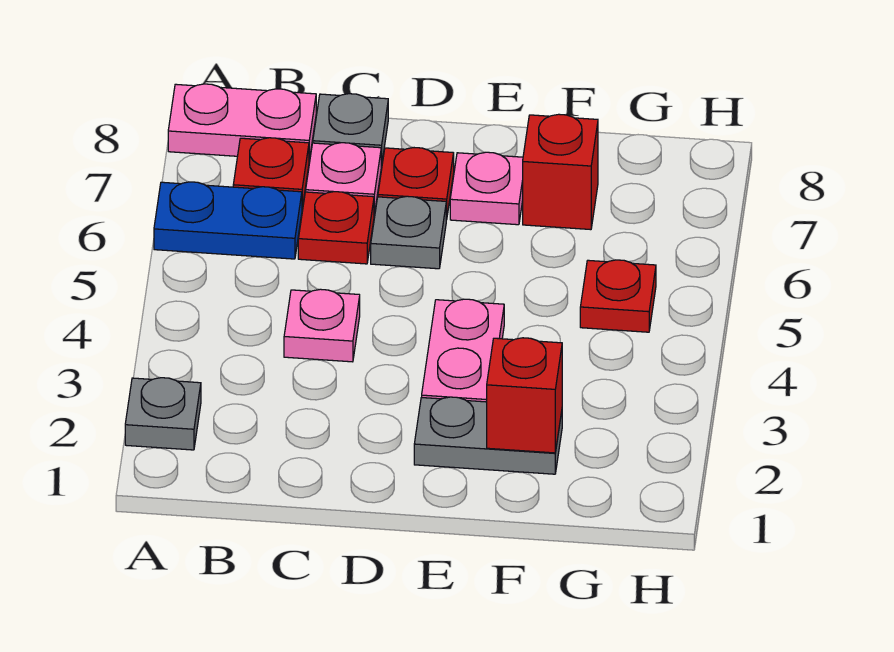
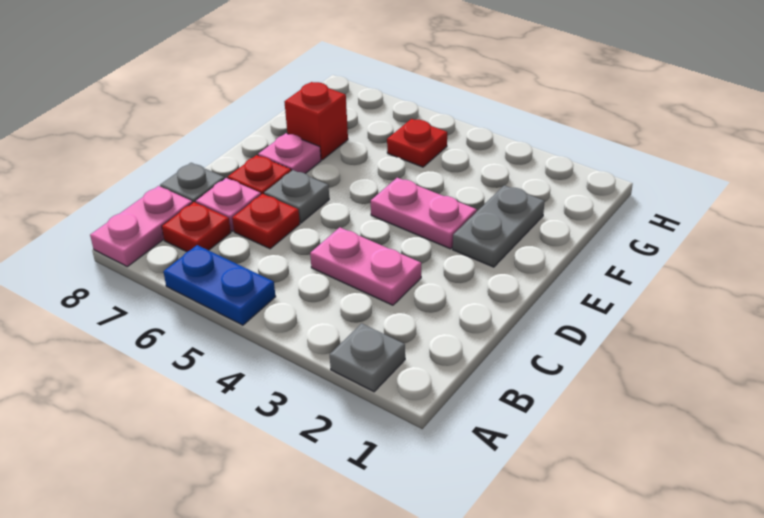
blue 1x2 plate [154,182,302,259] -> blue 1x2 plate turned to [164,245,276,325]
pink 1x1 plate [284,289,360,362] -> pink 1x2 plate [310,227,421,305]
red 1x1 brick [487,338,562,453] -> none

